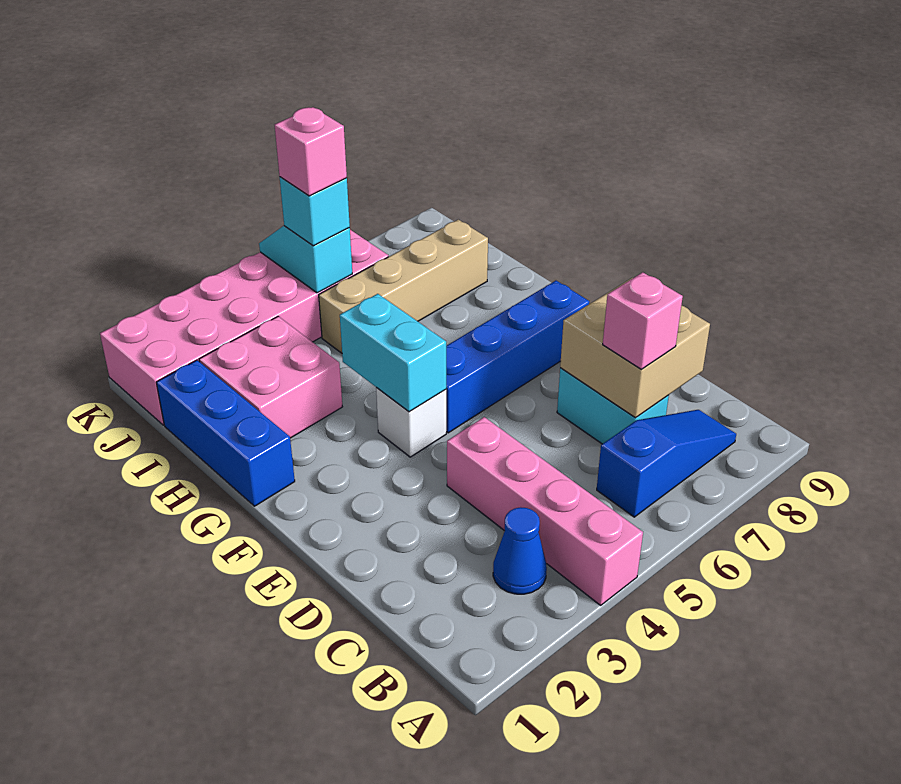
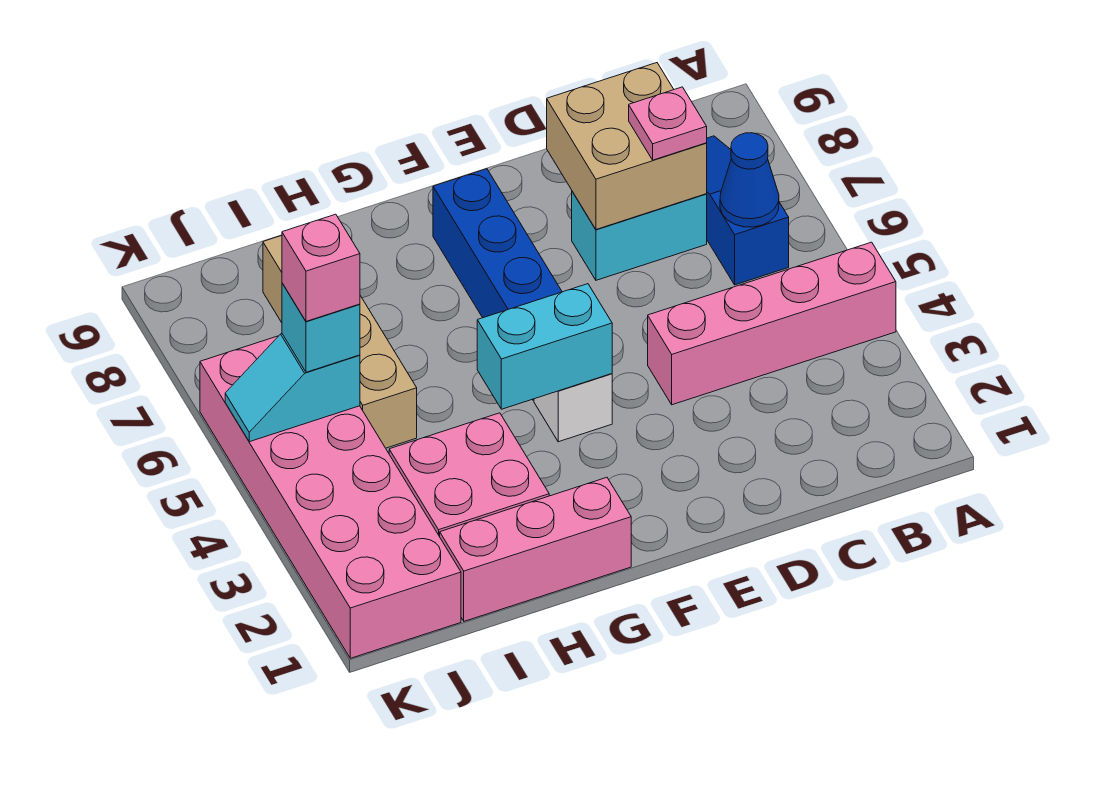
blue 1x1 cone [493,507,547,594] -> blue 1x1 cone moved to [720,133,779,227]
pink 1x1 brick [603,272,683,369] -> pink 1x1 plate [629,87,707,160]
blue 1x3 brick [156,360,295,506] -> pink 1x3 brick [440,477,631,621]

